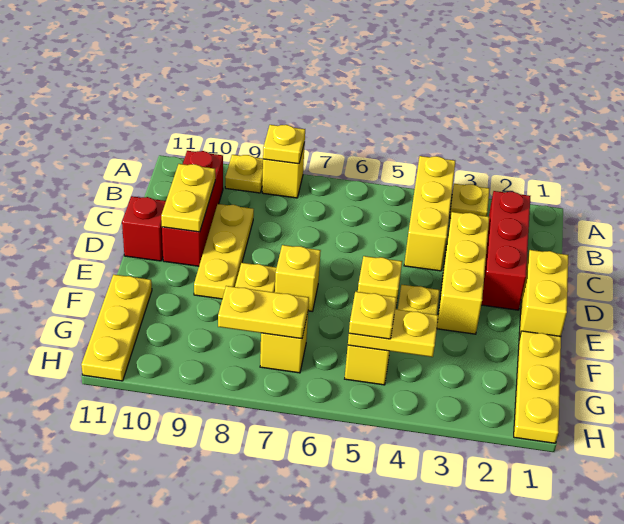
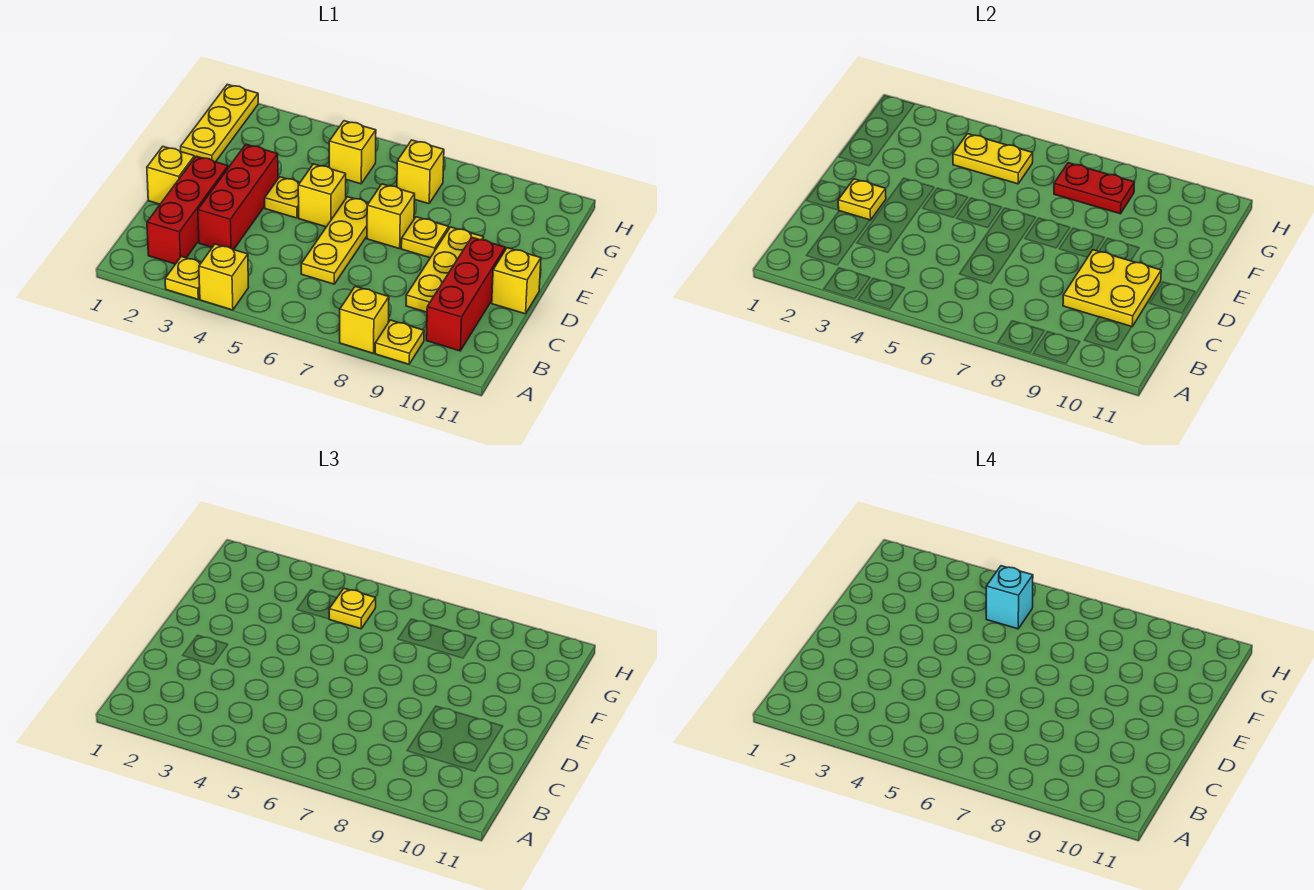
yellow 1x3 brick [404,156,455,271] -> yellow 1x1 brick [199,244,248,310]
yellow 1x1 plate [263,125,305,164] -> yellow 1x1 plate moved to [838,179,886,220]
yellow 1x3 brick [437,212,489,334] -> red 1x3 brick [198,144,278,250]
yellow 1x2 plate [161,164,215,232] -> yellow 2x2 plate [1063,250,1161,327]
yellow 1x2 brick [519,250,568,339] -> yellow 1x1 brick [147,147,194,204]
red 1x1 brick [122,196,166,261] -> yellow 1x1 brick [492,248,541,314]
yellow 1x3 plate [81,274,152,381] -> yellow 1x3 plate moved to [301,197,368,284]
none -> cyan 1x1 brick [986,566,1033,629]
yellow 1x2 plate [218,286,309,339] -> red 1x2 plate [1054,163,1135,214]

